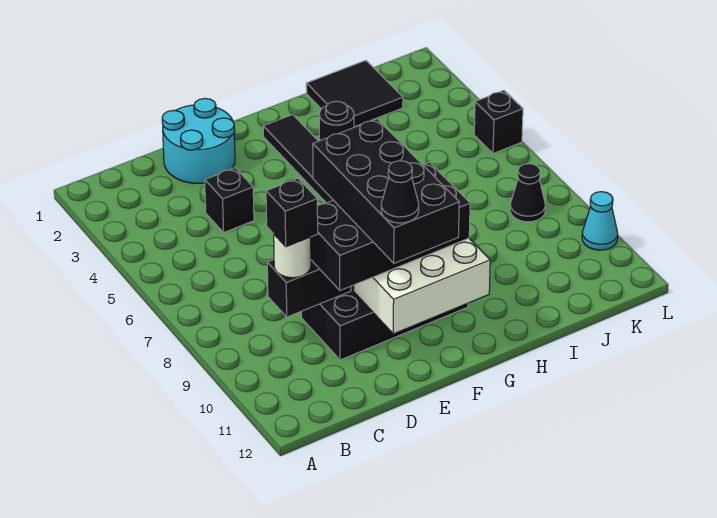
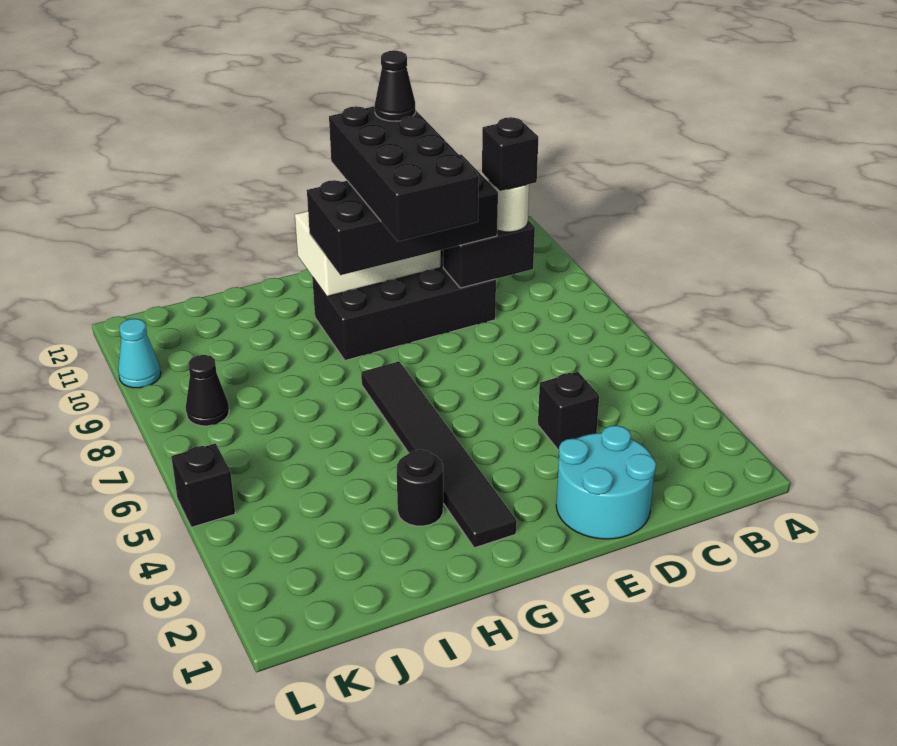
black 2x2 tile [306,60,403,127] -> none

